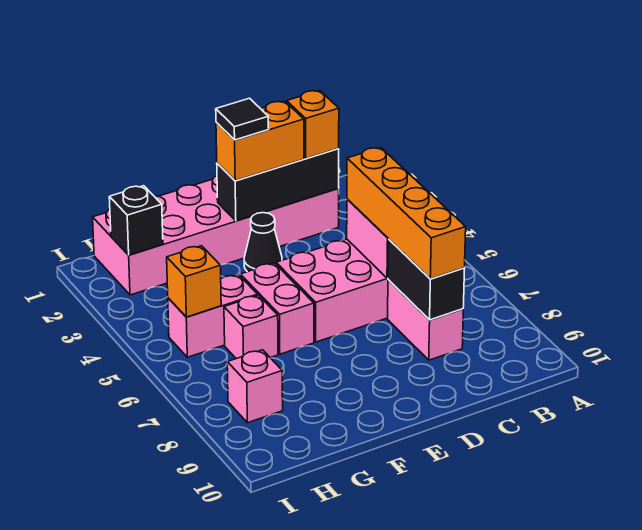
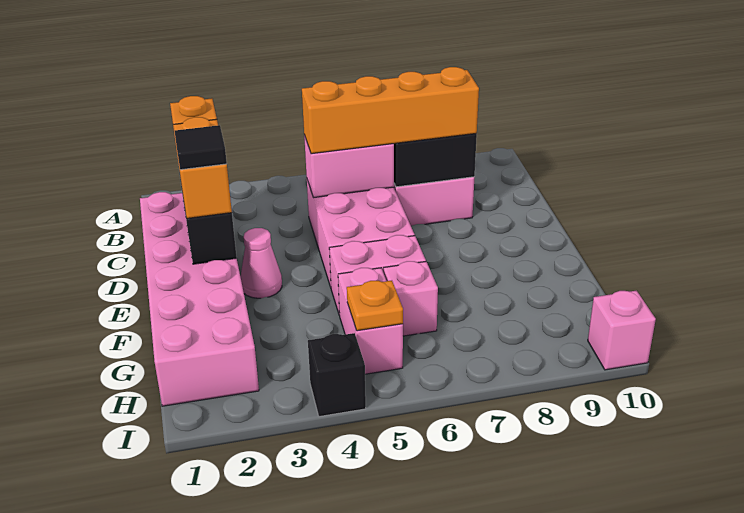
black 1x1 cone [244,213,282,272] -> pink 1x1 cone [240,228,282,298]
black 1x1 brick [109,186,163,255] -> black 1x1 brick moved to [308,333,366,417]
orange 1x1 brick [167,246,221,317] -> orange 1x1 plate [347,281,403,331]
pink 1x1 brick [227,350,283,423] -> pink 1x1 brick moved to [588,291,656,370]

